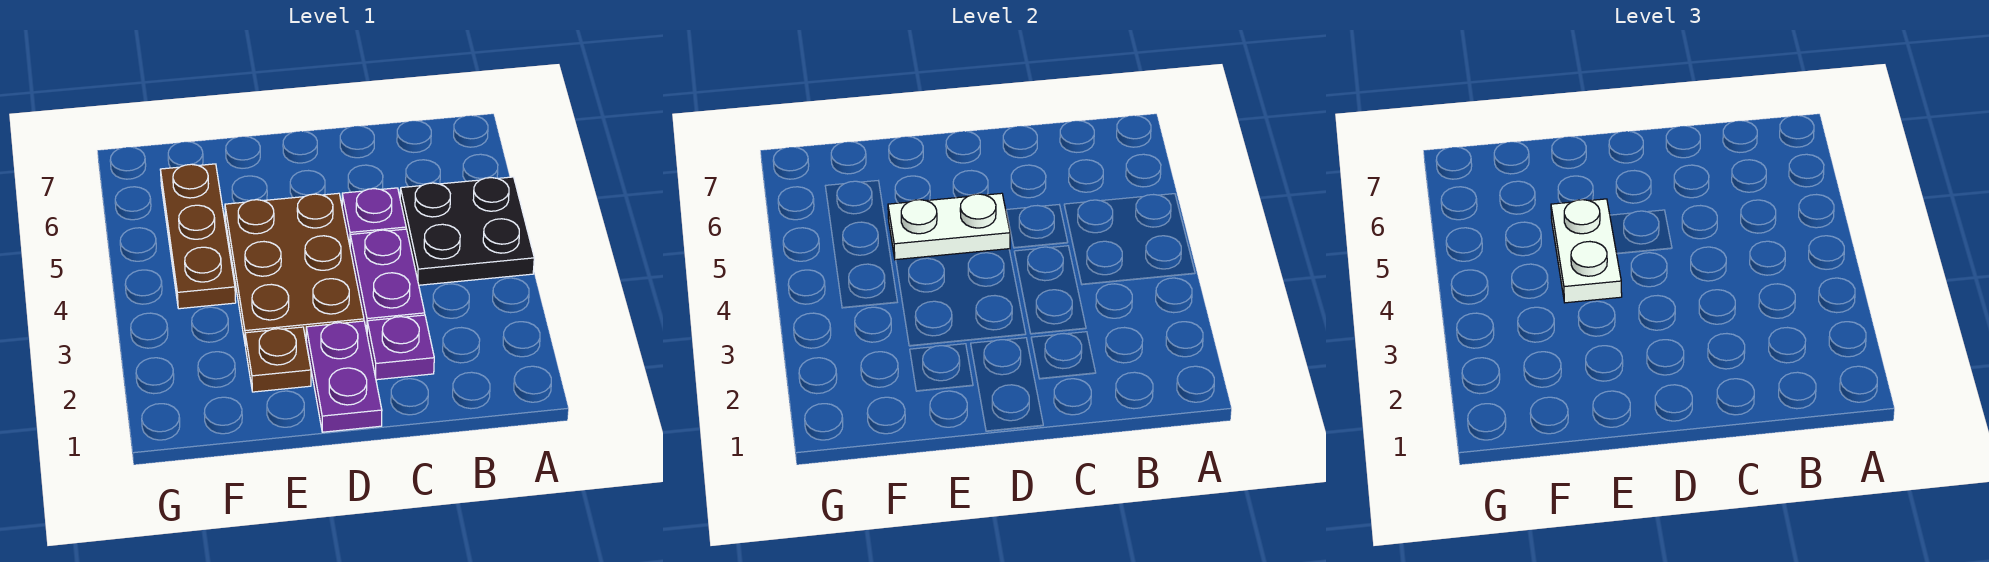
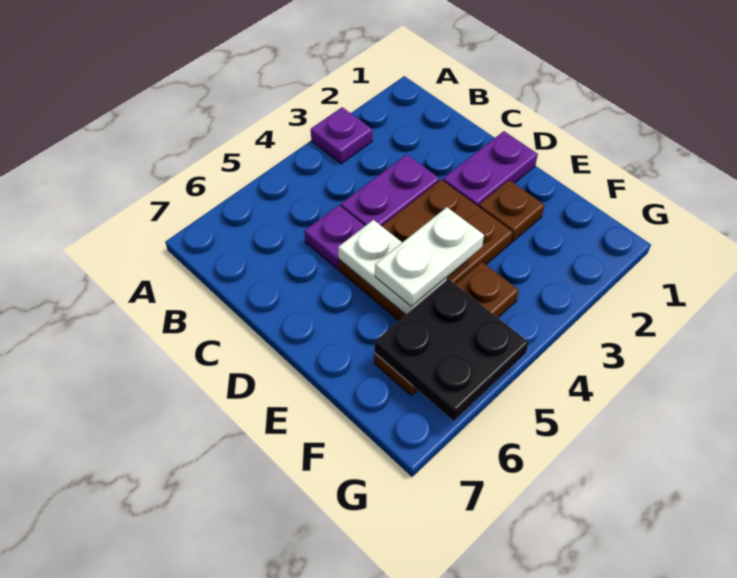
black 2x2 plate [400,177,534,285] -> black 2x2 plate moved to [374,279,529,421]
purple 1x1 plate [367,315,434,380] -> purple 1x1 plate moved to [311,107,372,164]

